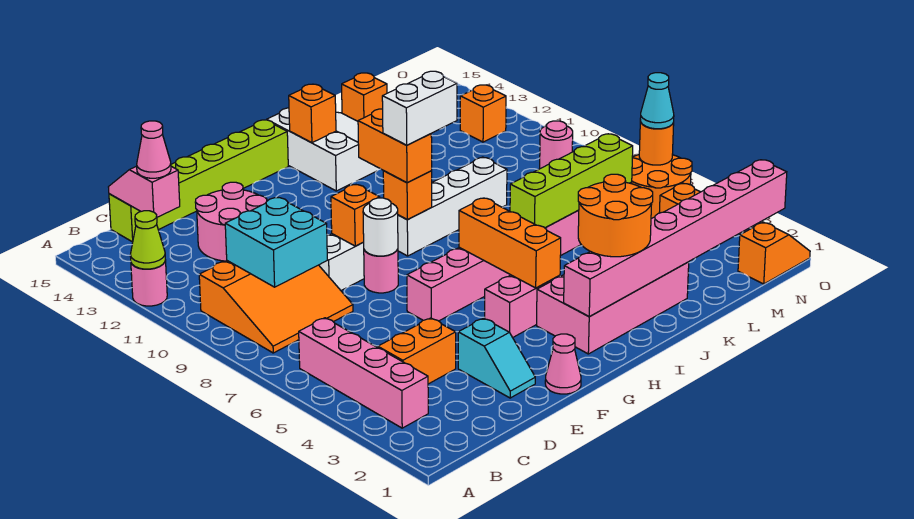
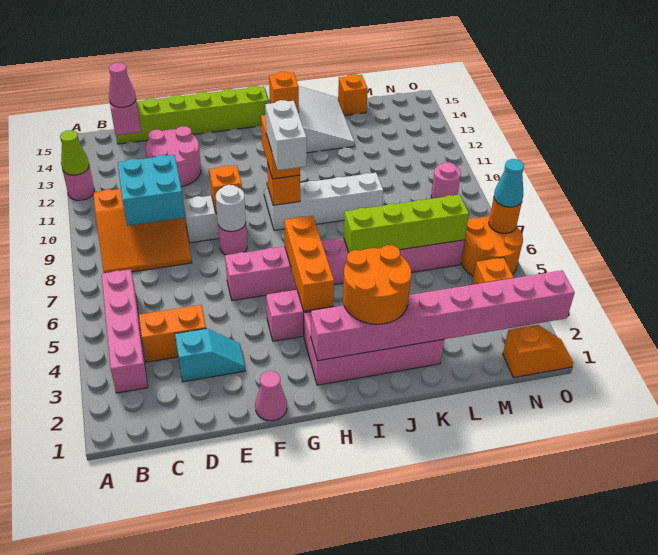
cyan 1x2 slope [458,318,535,398] -> cyan 1x2 slope turned to [175,328,245,382]
white 1x2 brick [382,71,457,145] -> white 1x2 brick turned to [265,100,307,170]
orange 1x1 brick [460,85,506,142] -> none

